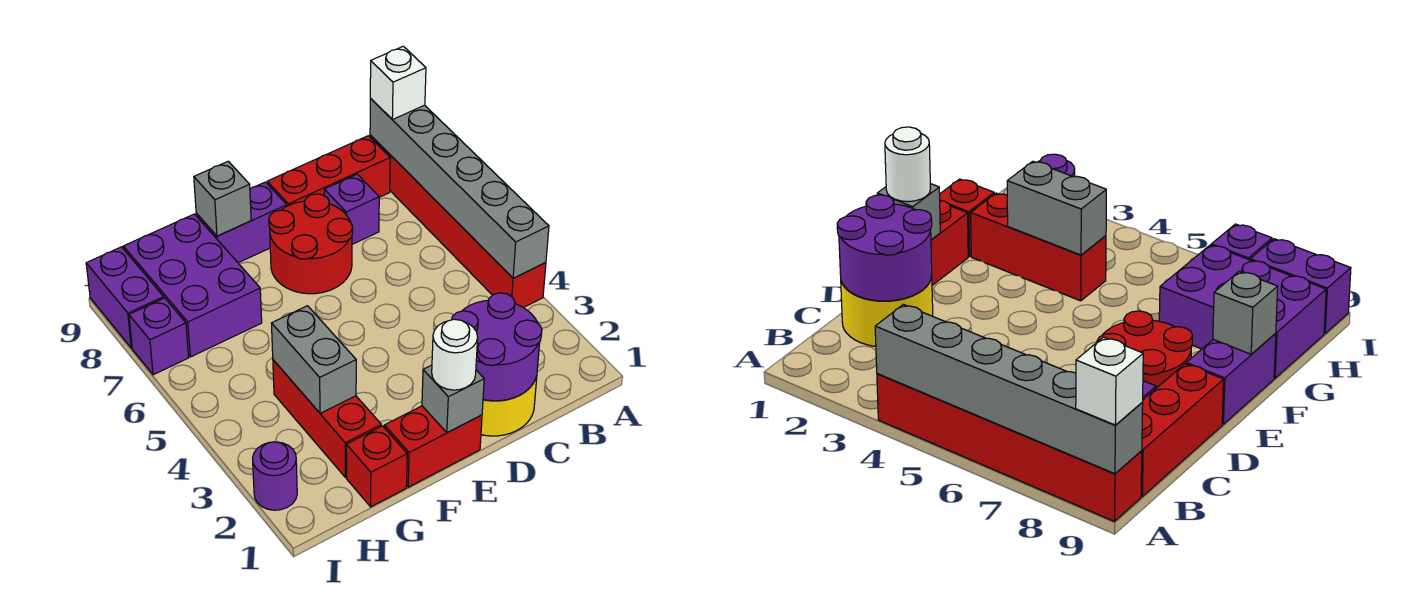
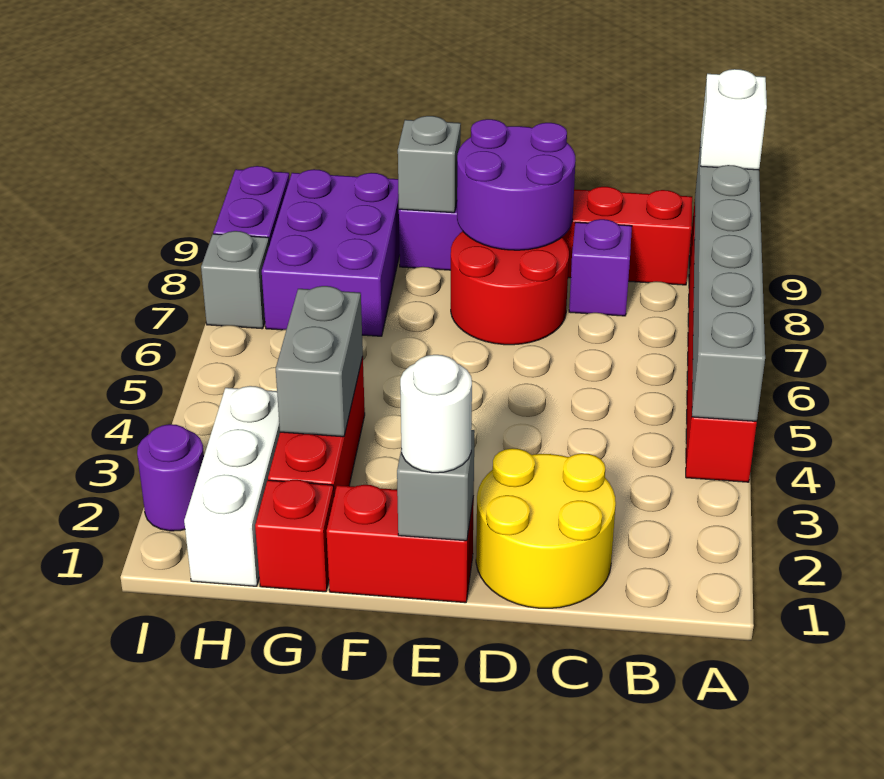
purple 2x2 round brick [452,293,542,401] -> purple 2x2 round brick moved to [457,119,576,250]
none -> white 1x3 brick [184,386,280,586]
purple 1x1 brick [129,298,189,375] -> grey 1x1 brick [201,231,269,329]

